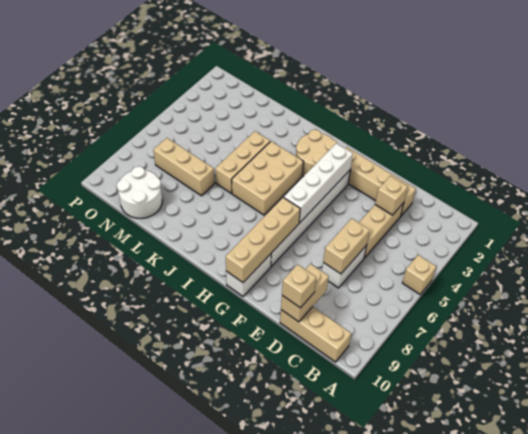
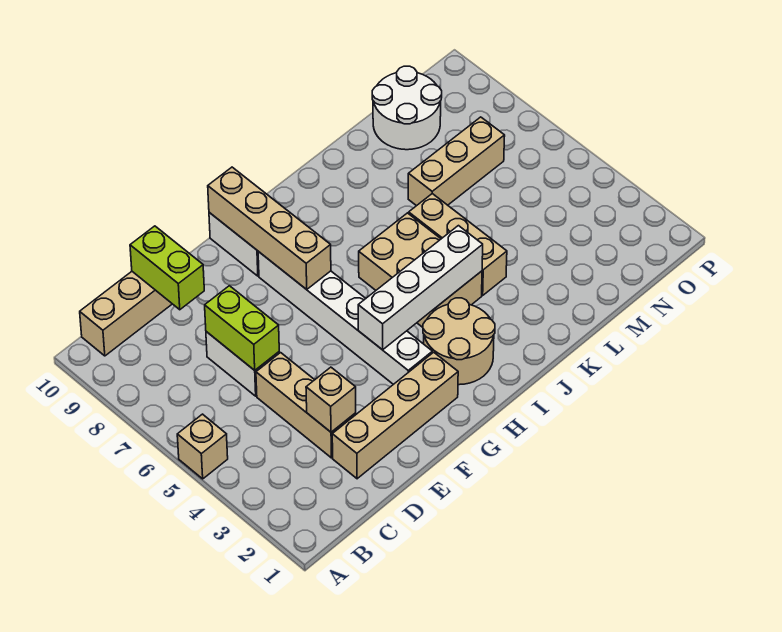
tan 1x2 brick [323,219,370,274] -> lime 1x2 brick [205,286,279,370]
tan 1x2 brick [281,264,329,322] -> lime 1x2 brick [130,226,204,310]
tan 1x1 brick [282,265,316,308] -> none
white 1x4 brick [284,143,353,223] -> white 1x4 brick turned to [358,226,483,350]

